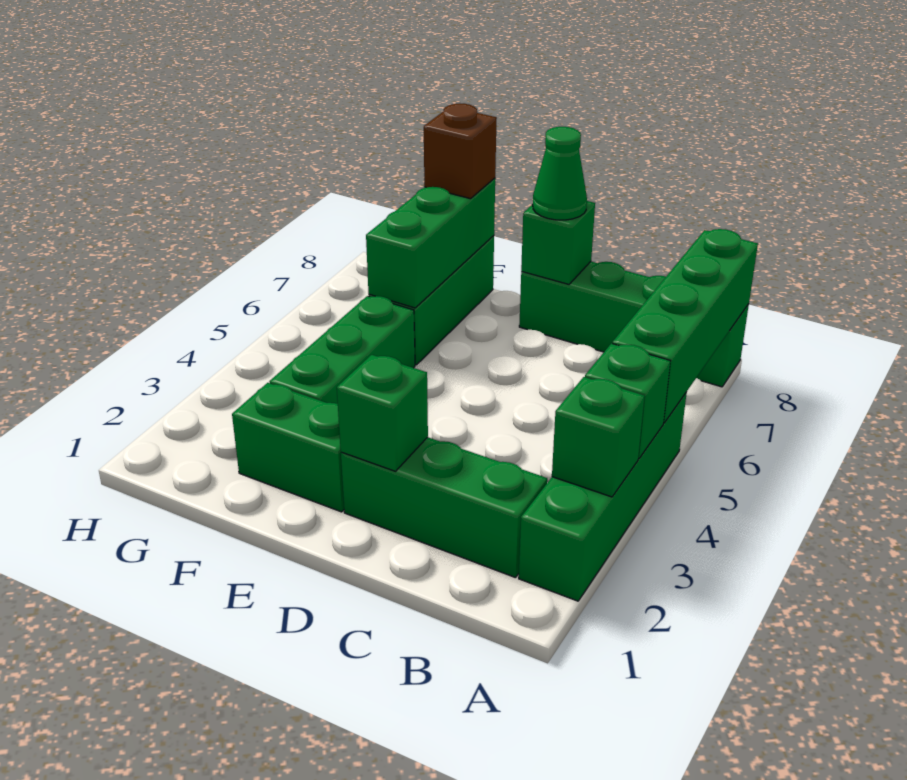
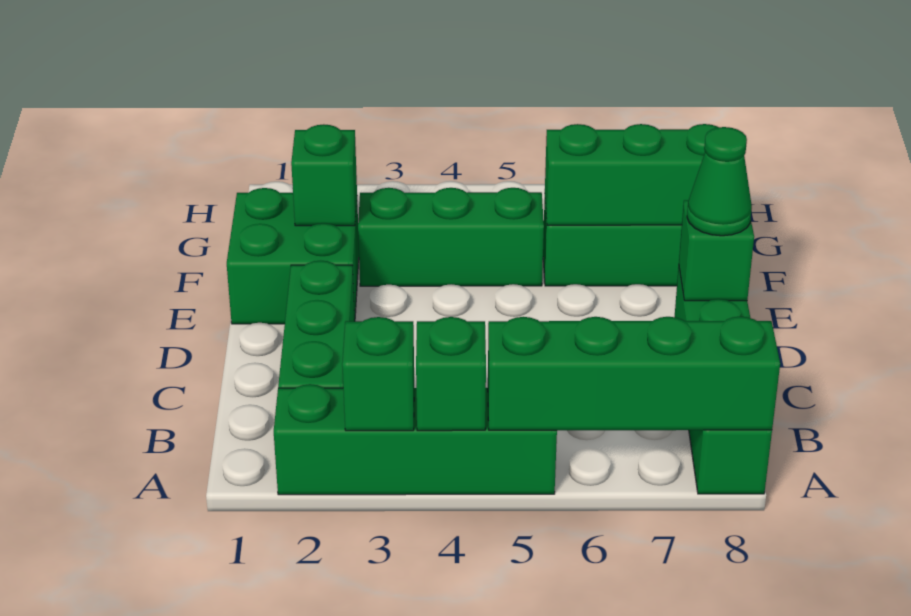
green 1x1 brick [337,355,428,471] -> green 1x1 brick moved to [291,124,357,226]
green 1x2 brick [232,383,344,512] -> green 2x2 brick [227,188,359,324]
brown 1x1 brick [424,104,497,199] -> none

